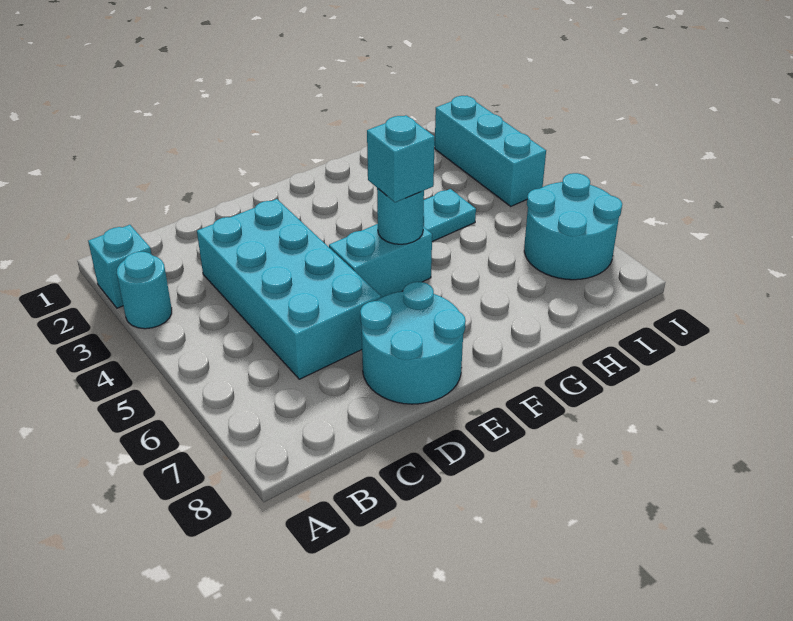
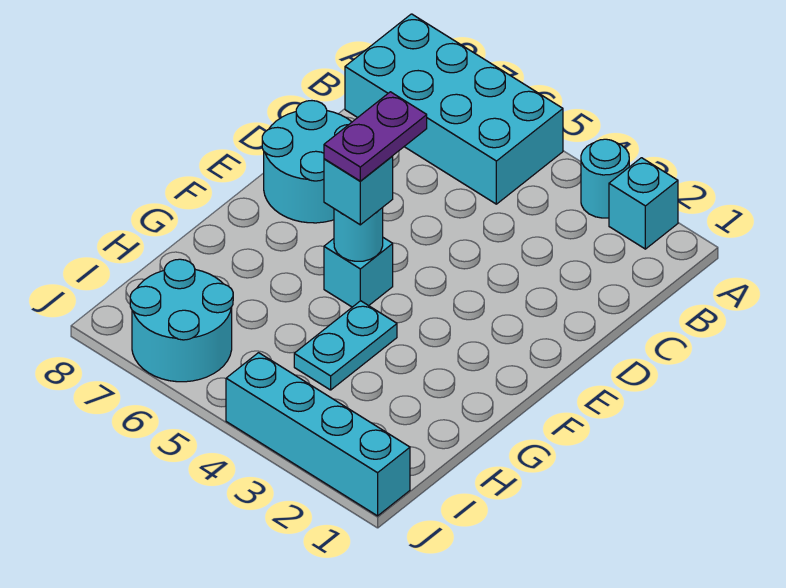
cyan 2x4 brick [197,199,381,379] -> cyan 2x4 brick moved to [345,14,563,204]
cyan 1x2 brick [329,224,432,298] -> cyan 1x1 brick [324,238,393,307]
none -> purple 1x2 plate [324,92,427,181]
cyan 1x3 brick [435,96,546,206] -> cyan 1x4 brick [226,353,410,516]

